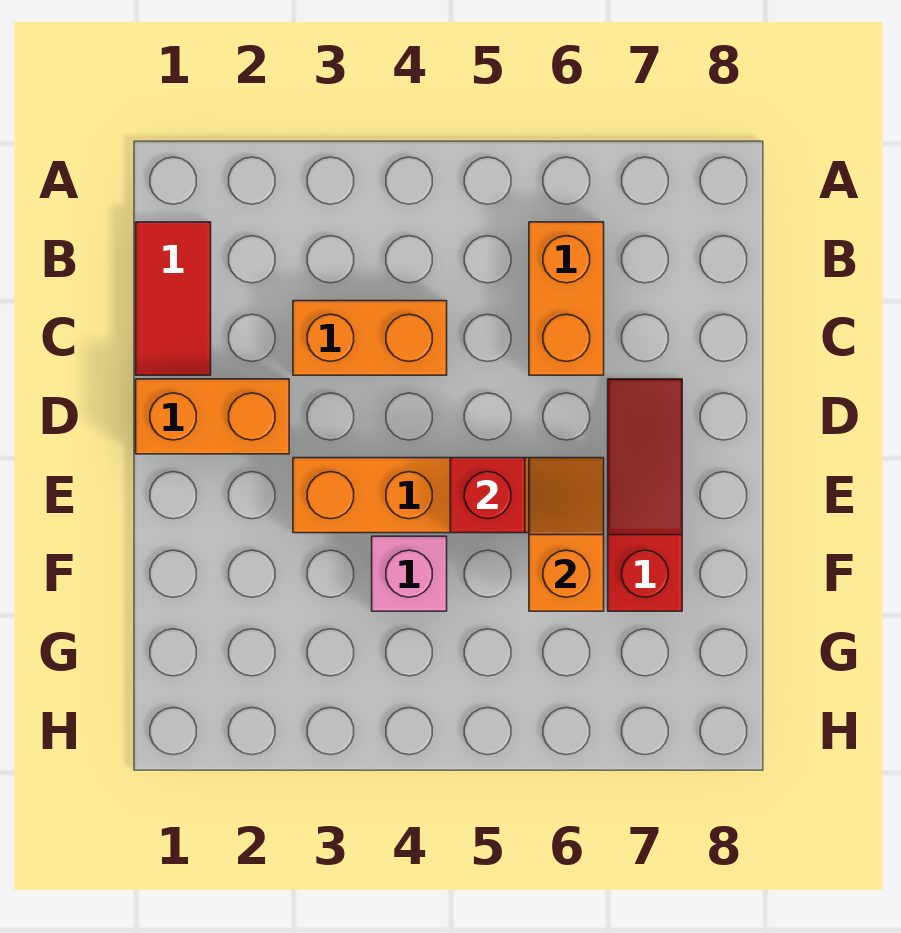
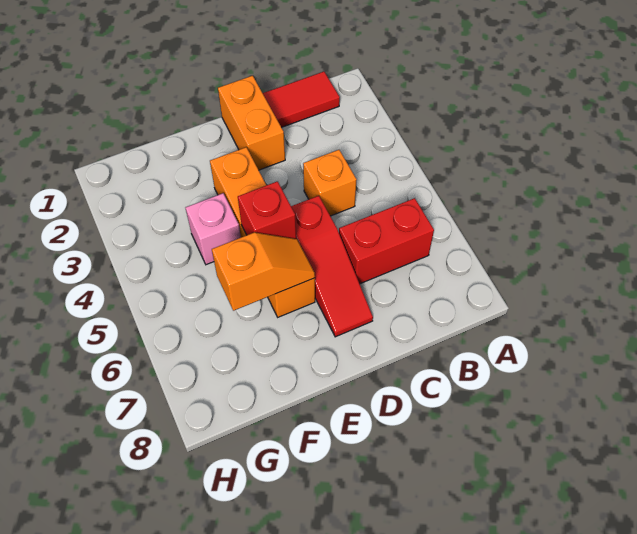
orange 1x2 brick [529,222,604,375] -> red 1x2 brick [339,198,434,284]
orange 1x2 brick [293,301,447,375] -> orange 1x1 brick [303,150,357,216]
red 1x3 slope [608,379,682,611] -> red 1x3 slope turned to [291,196,373,337]

